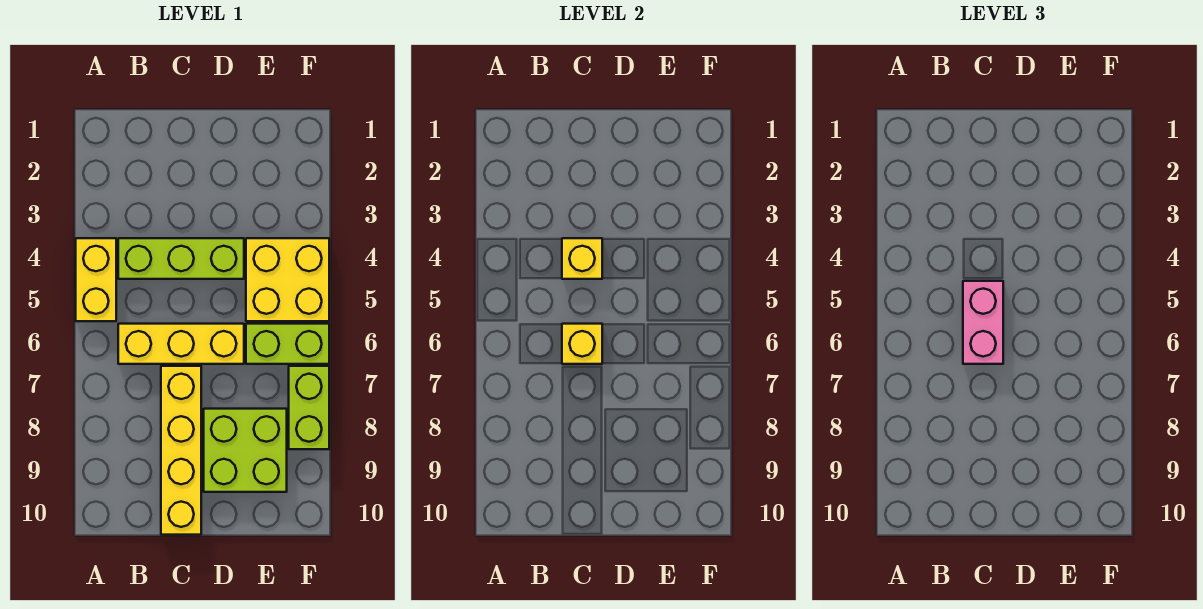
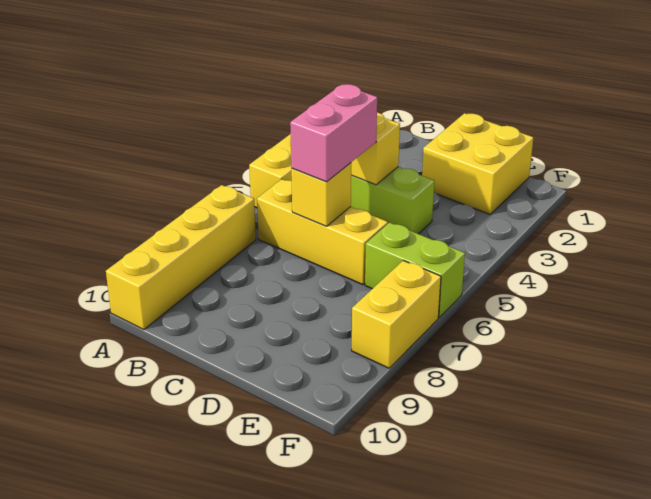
yellow 1x4 brick [161,366,201,535] -> yellow 1x4 brick moved to [106,185,256,330]
lime 2x2 brick [204,409,287,492] -> none
yellow 2x2 brick [246,238,329,321] -> yellow 2x2 brick moved to [422,113,533,214]
lime 1x2 brick [289,366,329,449] -> yellow 1x2 brick [352,260,441,368]

